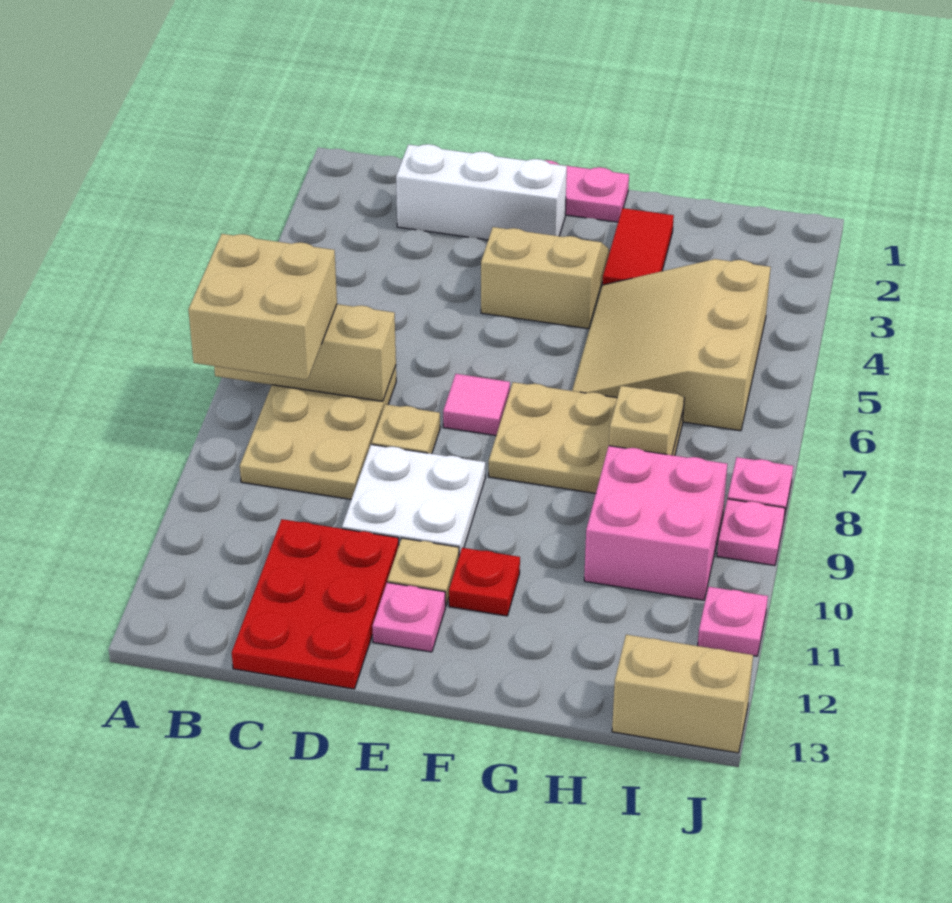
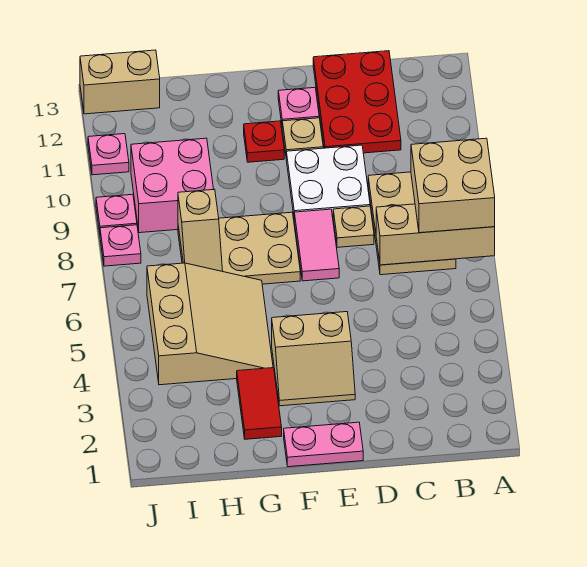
white 1x3 brick [396,144,567,240] -> none
pink 1x1 tile [443,374,510,436] -> pink 1x2 tile [294,209,339,281]

